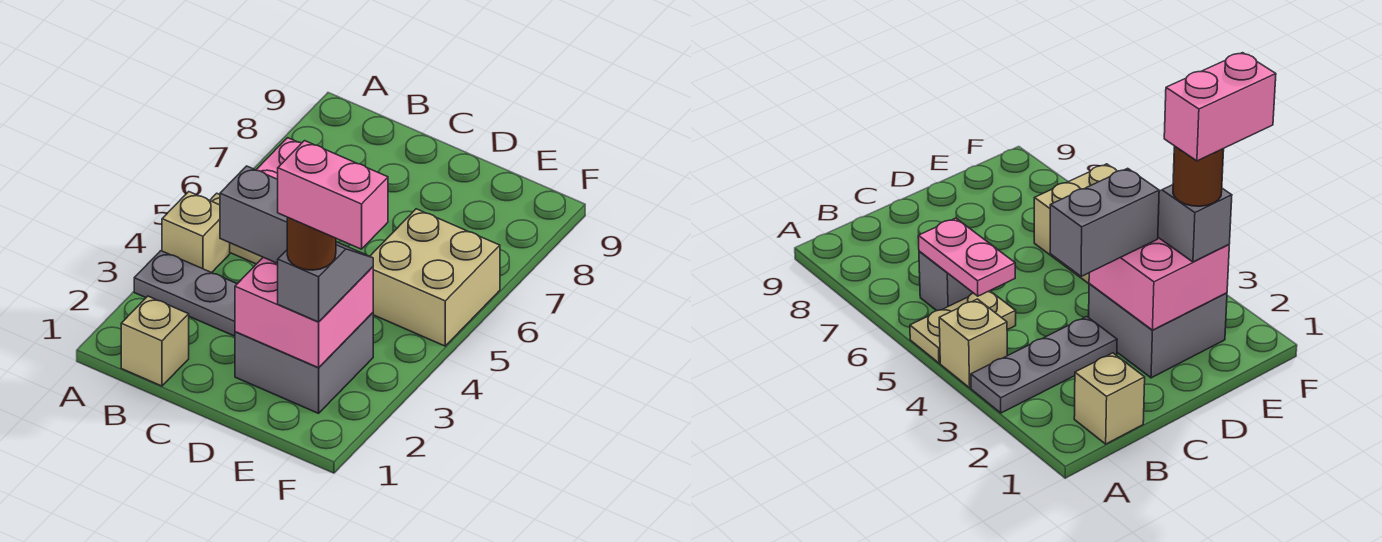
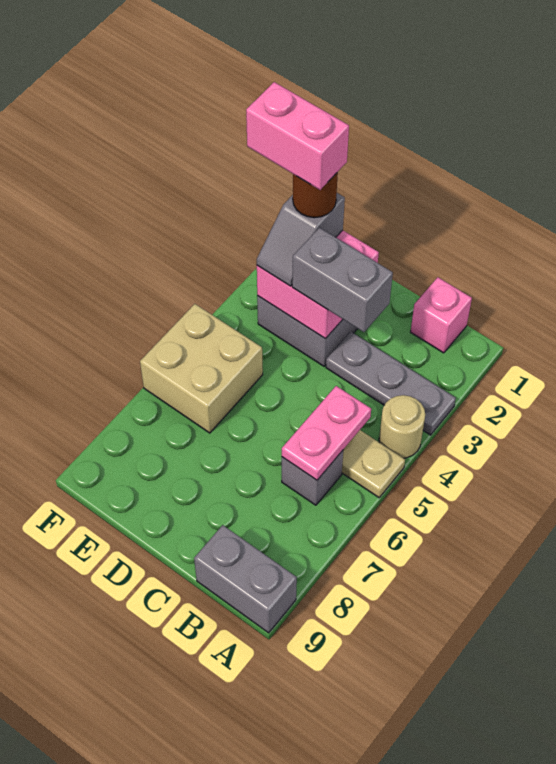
tan 1x1 brick [162,192,230,273] -> tan 1x1 round brick [379,395,425,458]
none -> grey 1x2 brick [194,525,297,633]
tan 1x1 brick [121,296,189,386] -> pink 1x1 brick [411,277,472,353]

